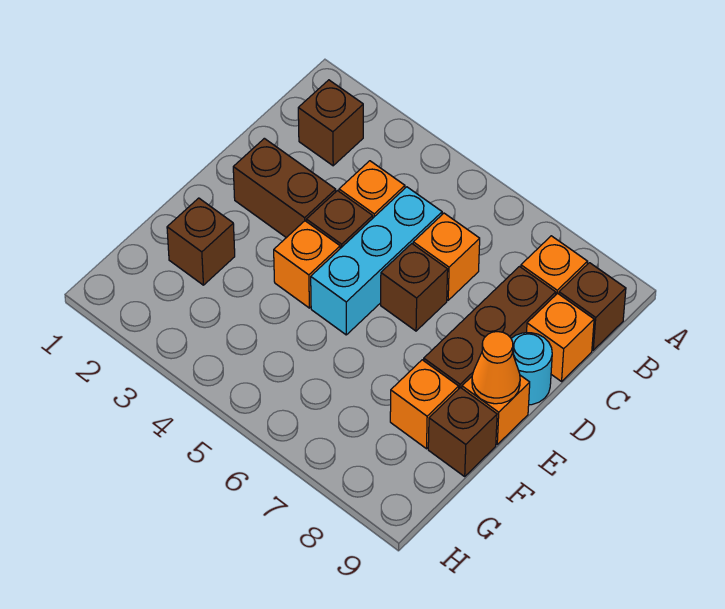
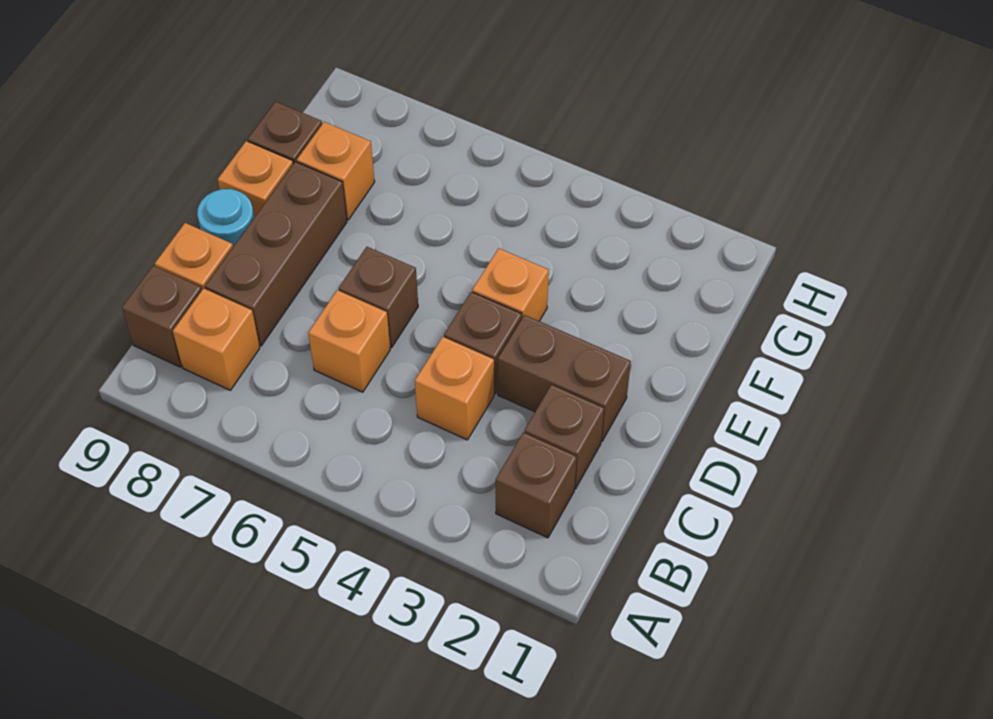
cyan 1x3 brick [311,187,442,335] -> none
orange 1x1 cone [472,332,520,404] -> none
brown 1x1 brick [167,198,235,285] -> brown 1x1 brick moved to [525,385,604,489]

